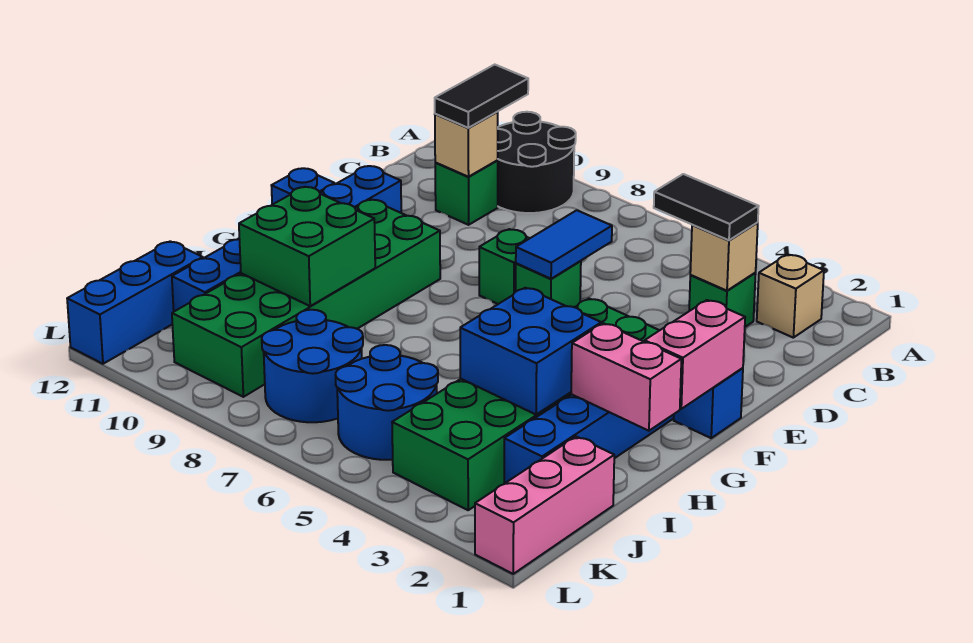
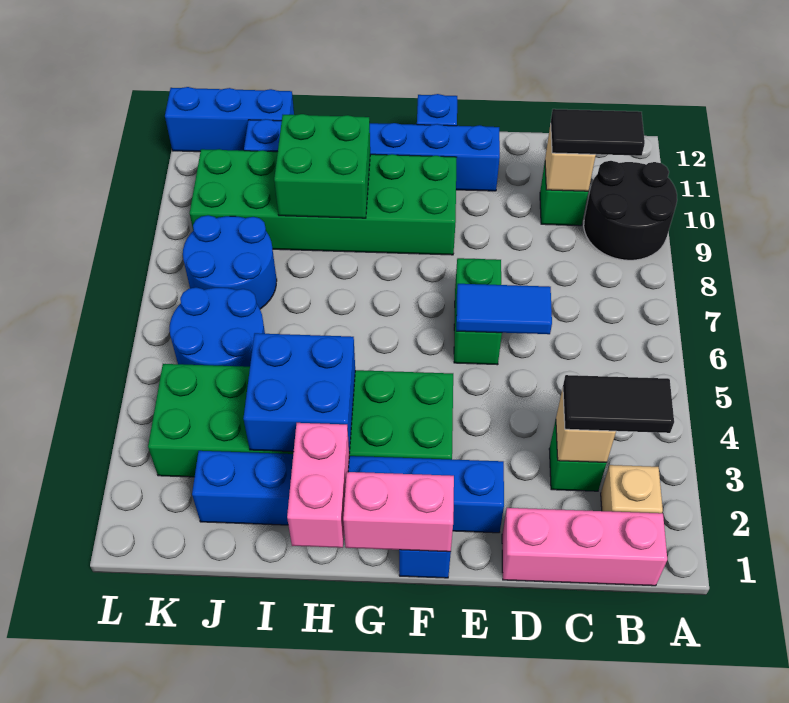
black 1x2 tile [654,174,759,240] -> black 1x2 tile turned to [563,375,674,433]
pink 1x3 brick [475,437,614,574] -> pink 1x3 brick moved to [502,508,667,586]

